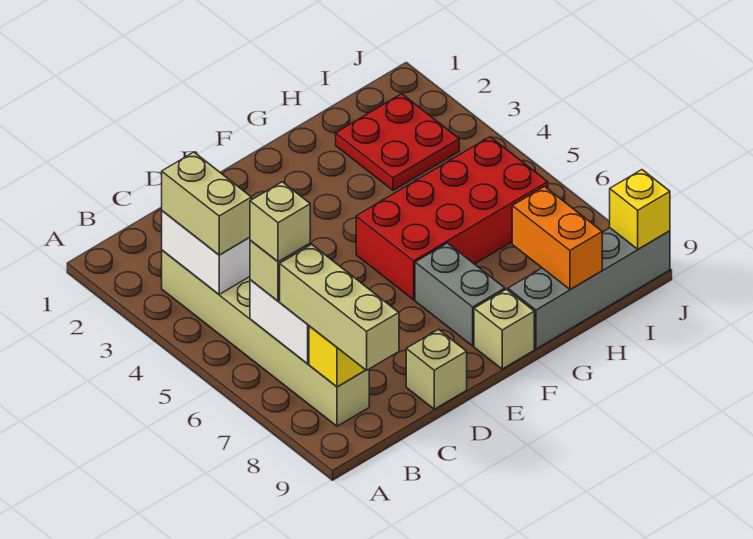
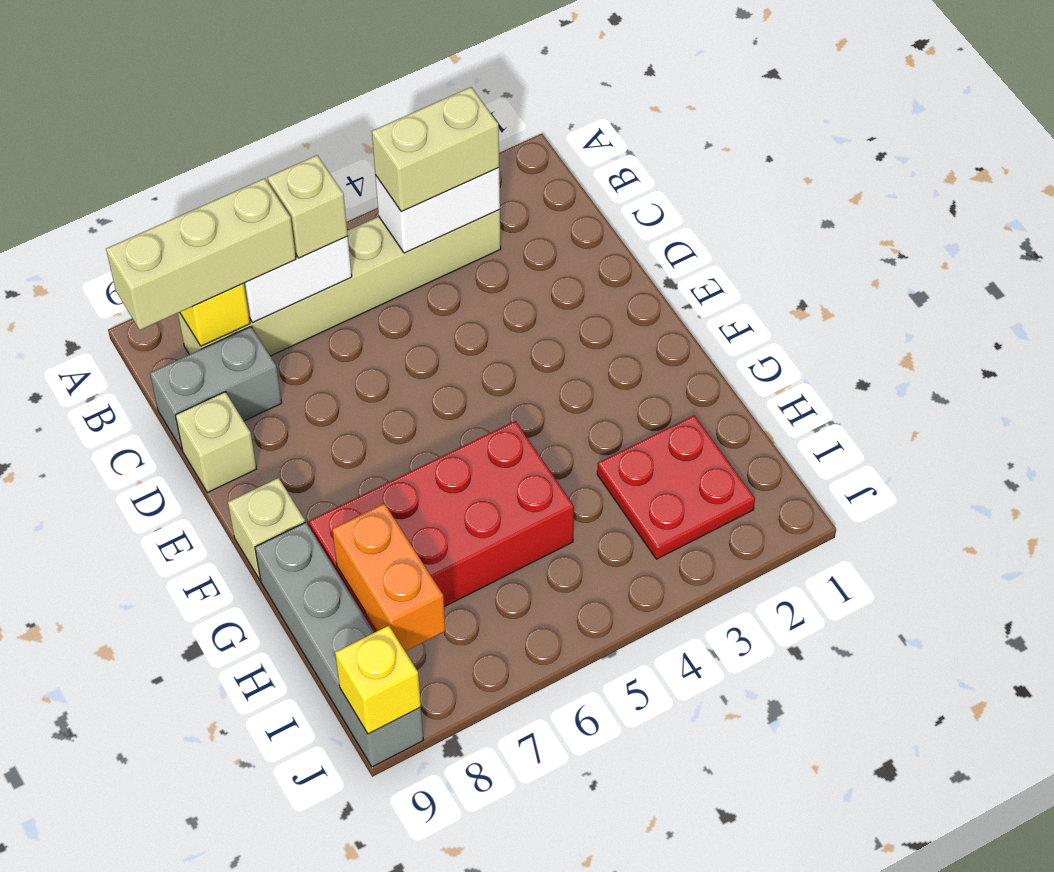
tan 1x1 brick [250,182,310,262] -> none
red 2x4 brick [356,137,548,300] -> red 2x4 brick turned to [309,421,574,632]
grey 1x2 brick [415,243,505,346] -> grey 1x2 brick moved to [150,327,282,450]
orange 1x2 brick [512,187,602,290] -> orange 1x2 brick turned to [332,504,445,651]

